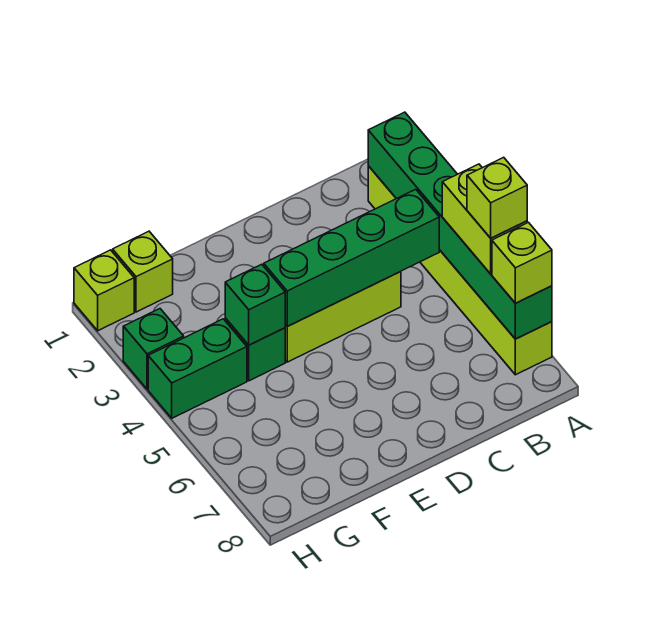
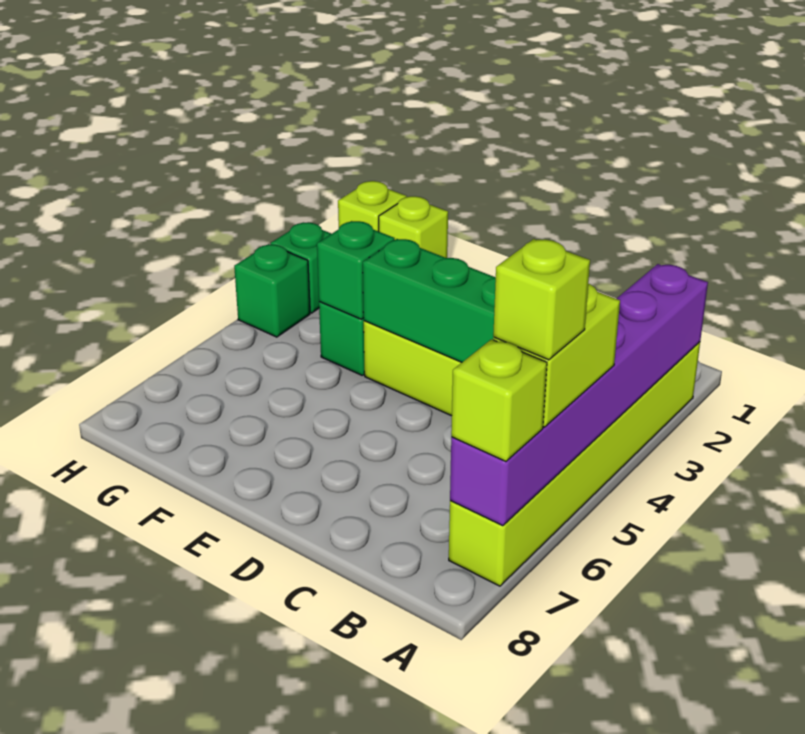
green 1x6 brick [368,112,552,339] -> purple 1x6 brick [450,264,708,526]
green 1x2 brick [148,319,247,418] -> green 1x1 brick [234,244,310,337]

